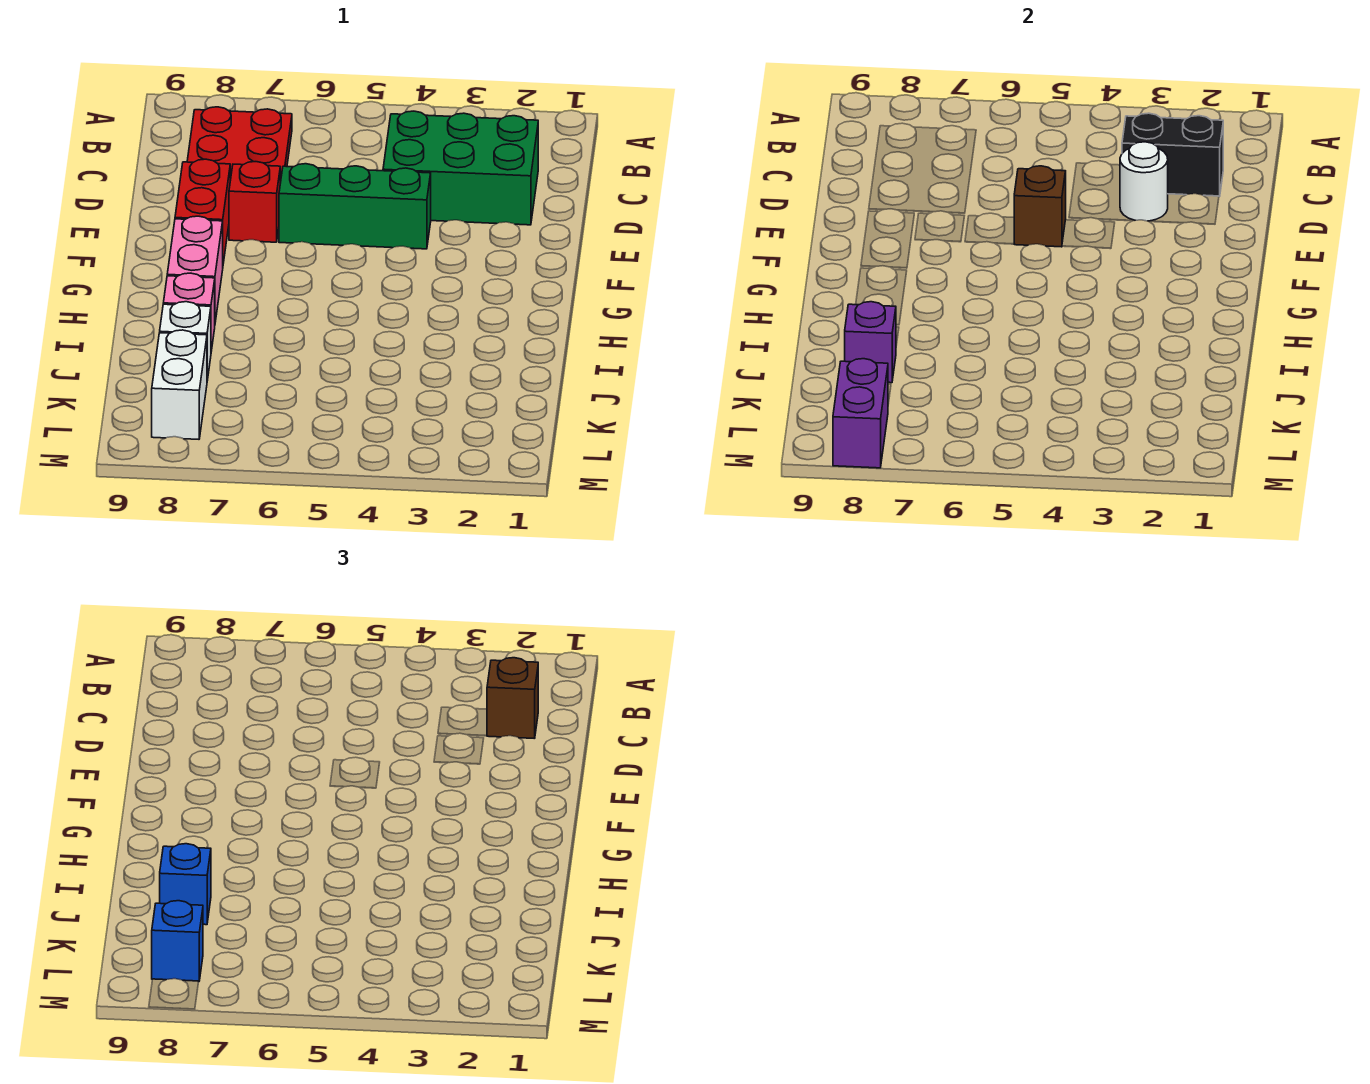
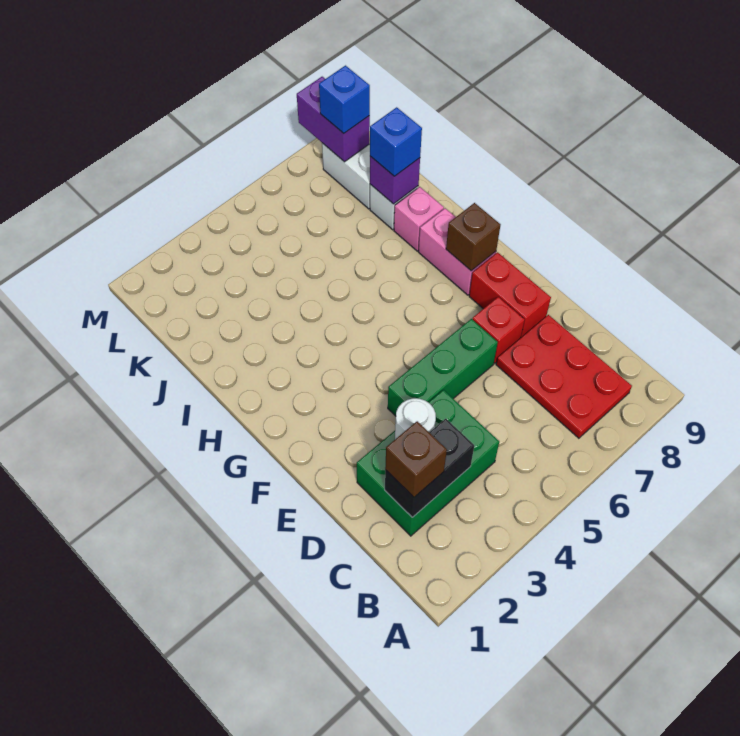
brown 1x1 brick [1014,166,1066,247] -> brown 1x1 brick moved to [446,203,500,271]

